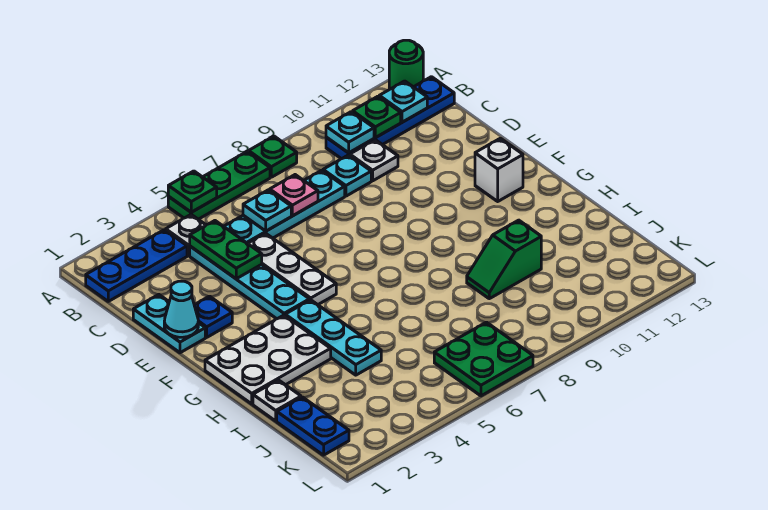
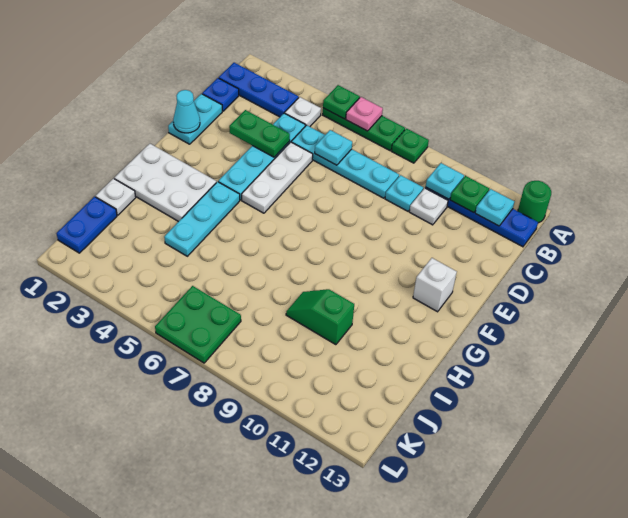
green 1x2 plate [190,221,262,279] -> green 1x2 plate turned to [229,110,290,157]
pink 1x1 plate [270,175,318,216] -> pink 1x1 plate moved to [346,97,383,131]
blue 1x1 plate [194,296,232,337] -> blue 1x1 plate moved to [202,78,239,111]

